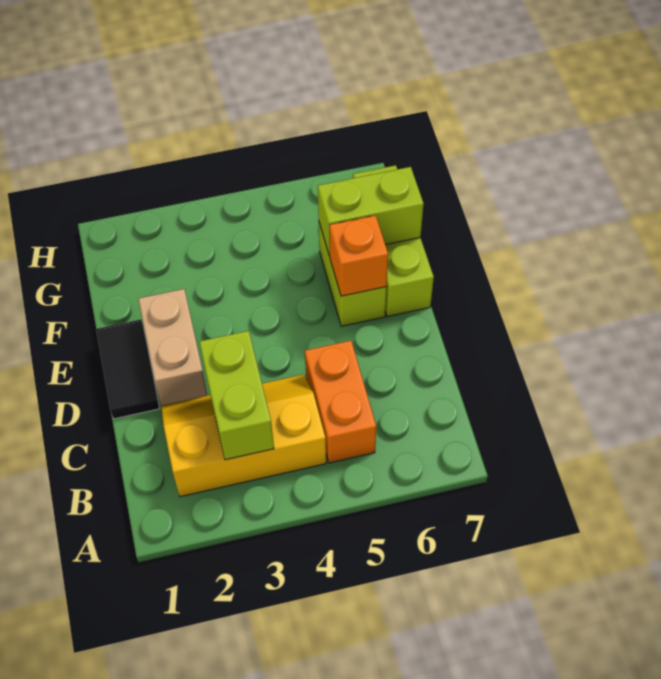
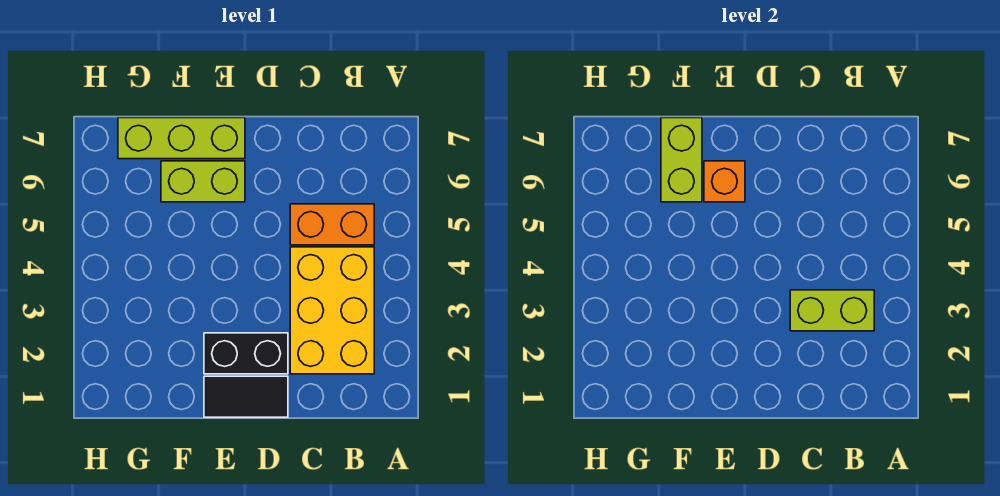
yellow 2x3 slope [161,375,326,497] -> yellow 2x3 brick [290,247,374,374]
tan 1x2 brick [139,289,207,405] -> black 1x2 brick [204,333,288,374]

